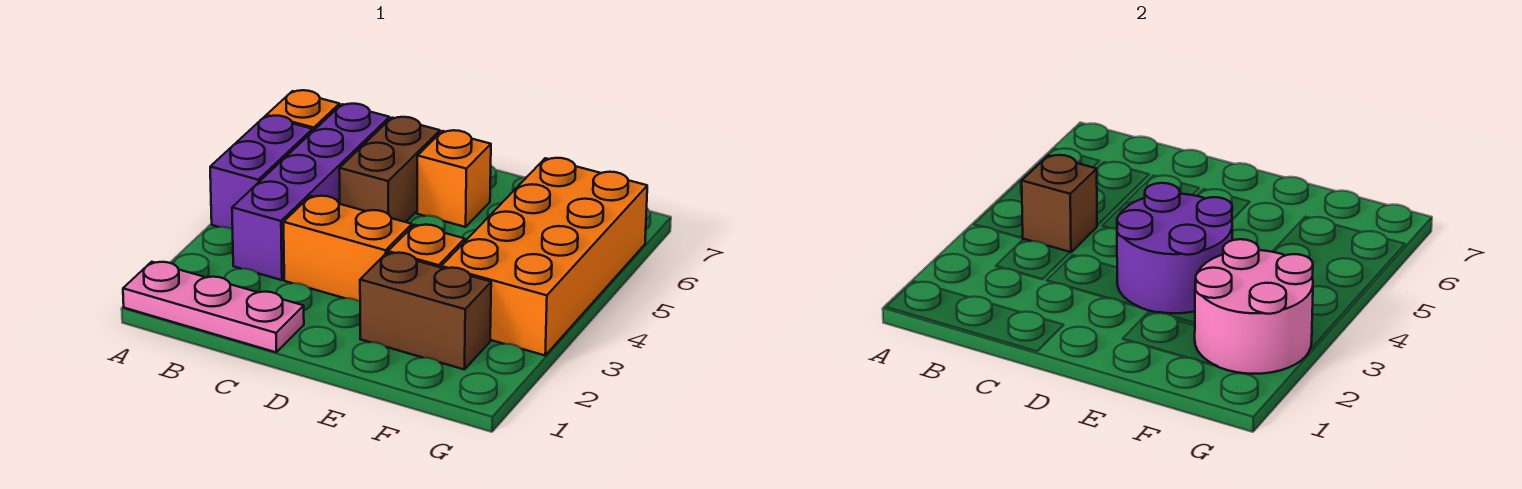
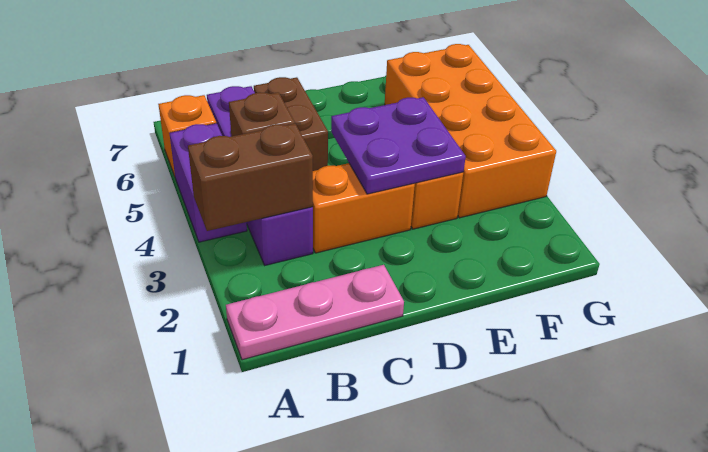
purple 2x2 round brick [1117,183,1232,313] -> purple 2x2 plate [331,97,466,194]
orange 1x1 brick [417,130,491,227] -> none
brown 1x2 brick [360,253,491,370] -> brown 1x2 brick moved to [188,124,313,231]
pink 2x2 round brick [1195,239,1313,374] -> none

